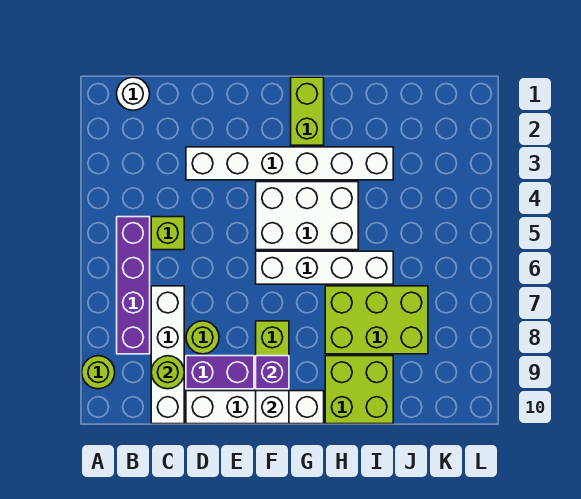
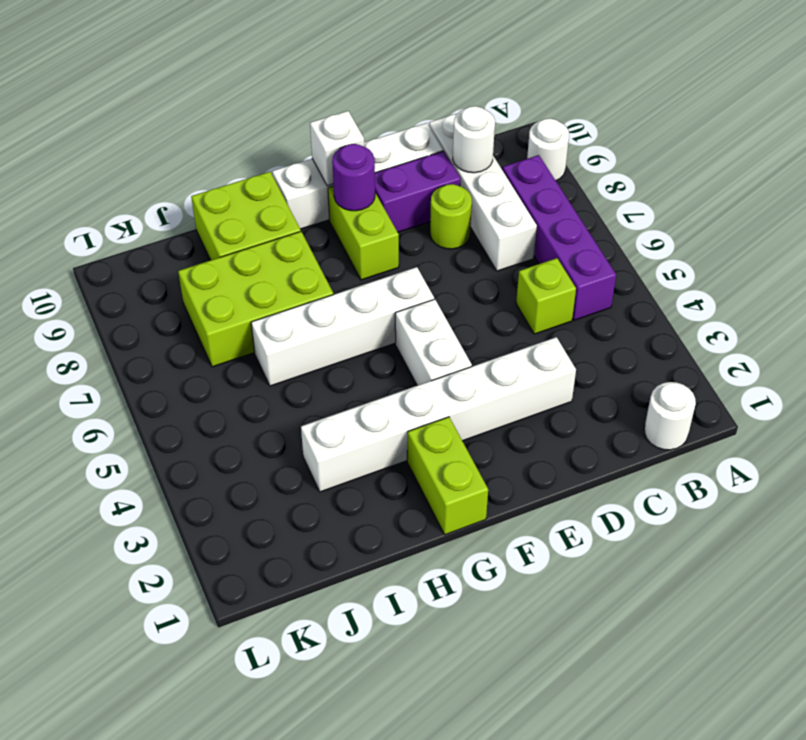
lime 1x1 round brick [82,356,115,389] -> white 1x1 round brick [527,118,569,180]
lime 1x1 round brick [151,356,184,389] -> white 1x1 round brick [453,106,495,173]
white 2x3 brick [256,182,358,250] -> white 1x2 brick [395,299,472,386]
purple 1x1 brick [256,356,289,389] -> purple 1x1 round brick [332,144,375,211]

